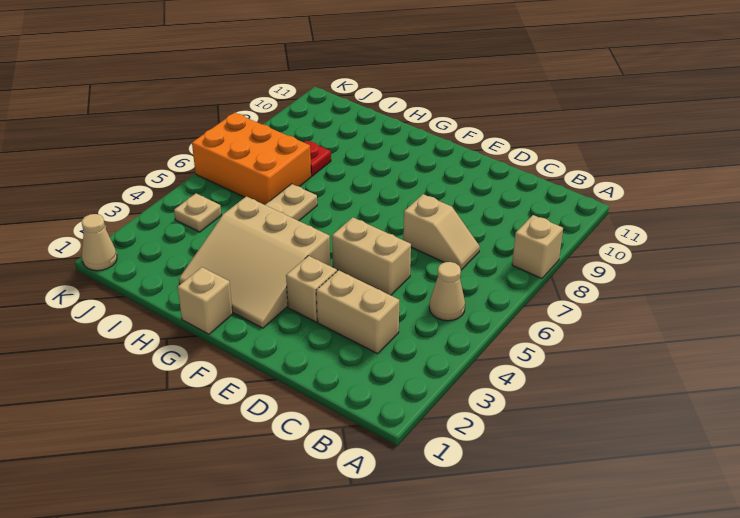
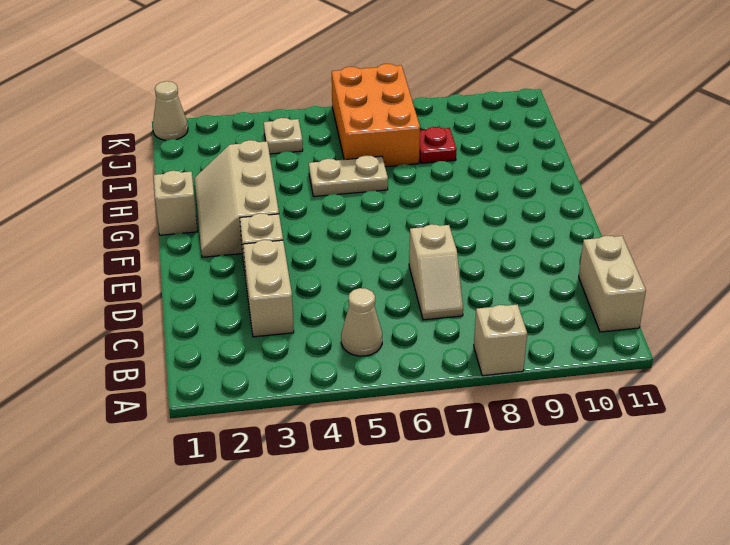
tan 1x2 brick [332,217,411,295] -> tan 1x2 brick moved to [579,236,646,332]
tan 3x3 slope [179,196,330,328] -> tan 2x3 slope [195,140,279,257]

